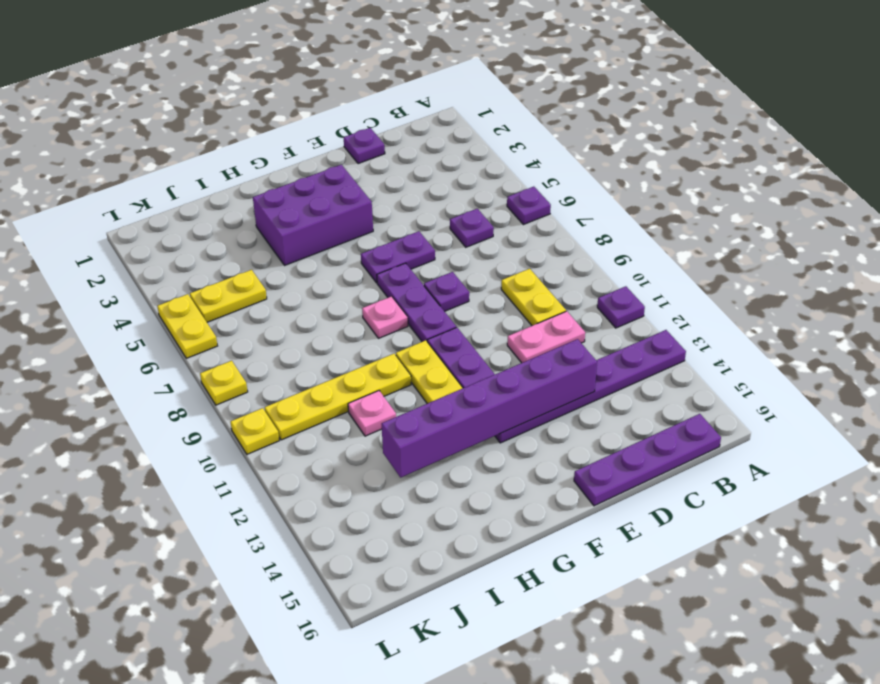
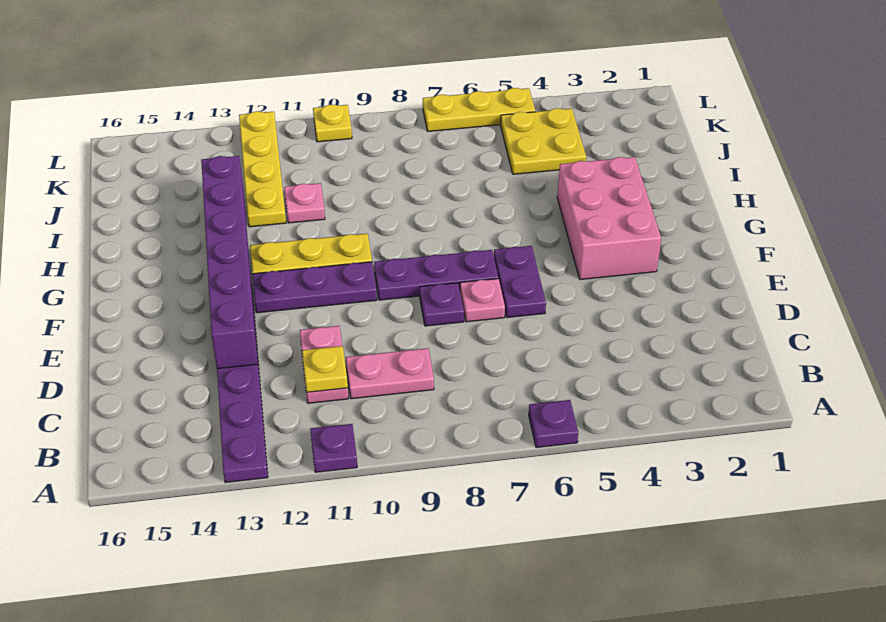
purple 1x4 plate [574,414,721,506] -> none
purple 1x1 plate [450,209,494,247] -> none
yellow 1x2 plate [501,269,566,326] -> pink 1x2 plate [346,348,434,399]
purple 1x1 plate [344,128,385,164] -> none
purple 2x3 brick [253,165,373,265] -> pink 2x3 brick [557,157,661,280]
pink 1x1 plate [362,296,408,338] -> pink 1x1 plate moved to [460,279,505,322]
yellow 1x4 plate [265,354,411,440] -> yellow 1x4 plate moved to [239,111,286,227]
yellow 1x2 plate [190,270,267,322] -> yellow 2x2 plate [501,108,586,174]
yellow 1x2 plate [157,294,217,358] -> yellow 1x3 plate [423,88,535,131]
yellow 1x1 plate [200,361,248,405] -> yellow 1x1 plate moved to [302,346,348,392]

